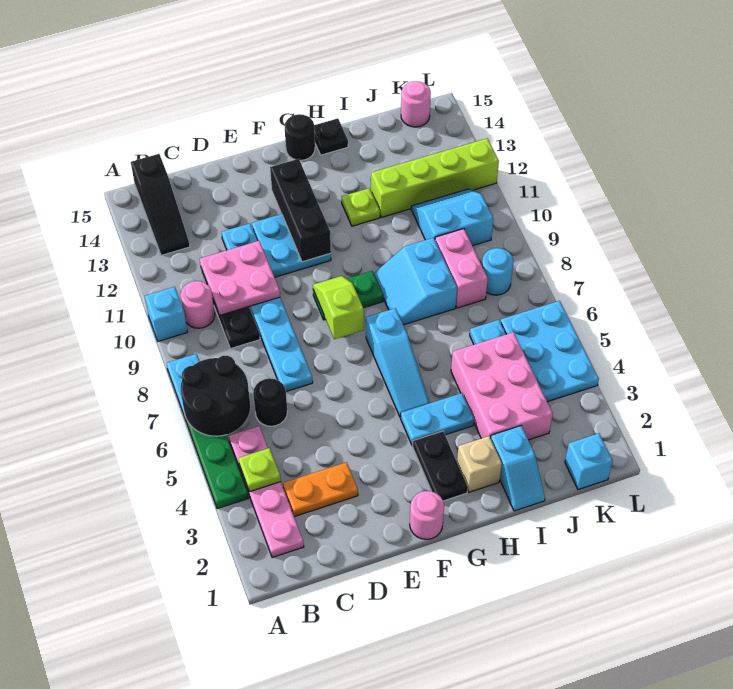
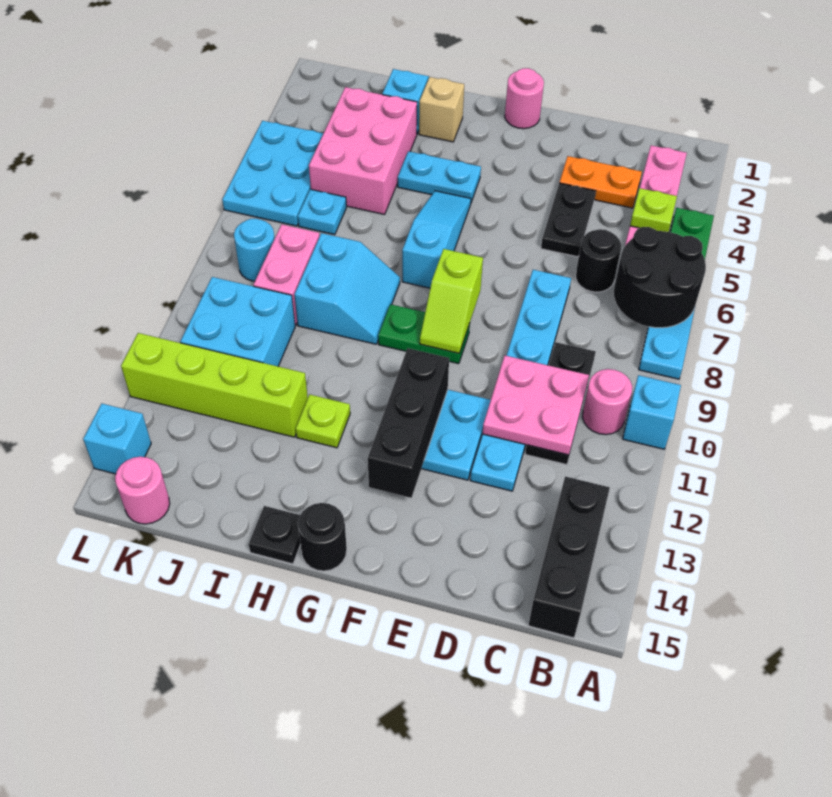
black 1x3 slope [131,154,190,255] -> black 1x3 brick [528,476,610,638]
black 1x2 plate [413,431,468,501] -> black 1x2 plate moved to [541,183,596,257]
cyan 2x2 slope [411,189,493,246] -> cyan 2x2 brick [180,277,295,366]
cyan 1x1 brick [565,433,613,490] -> cyan 1x1 brick moved to [83,404,151,474]

